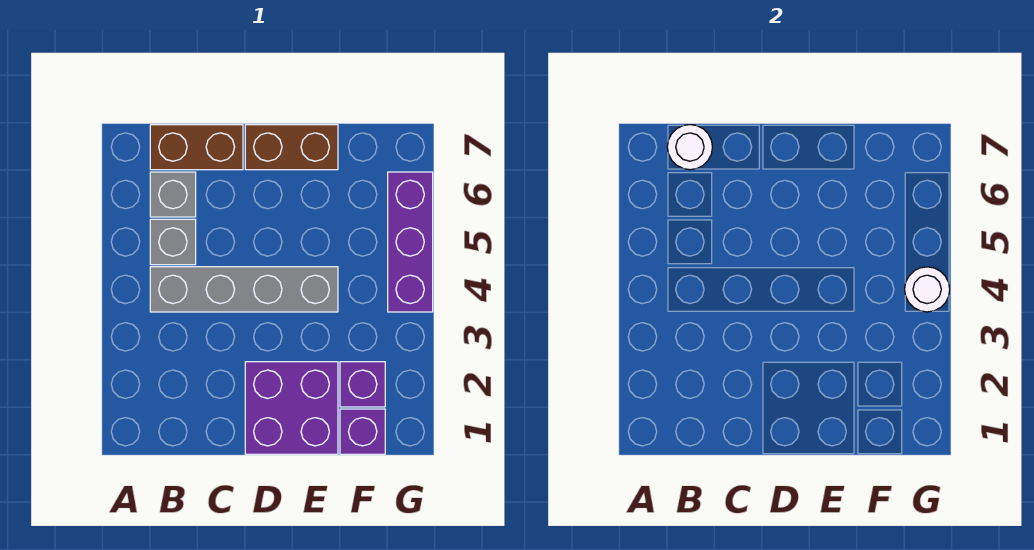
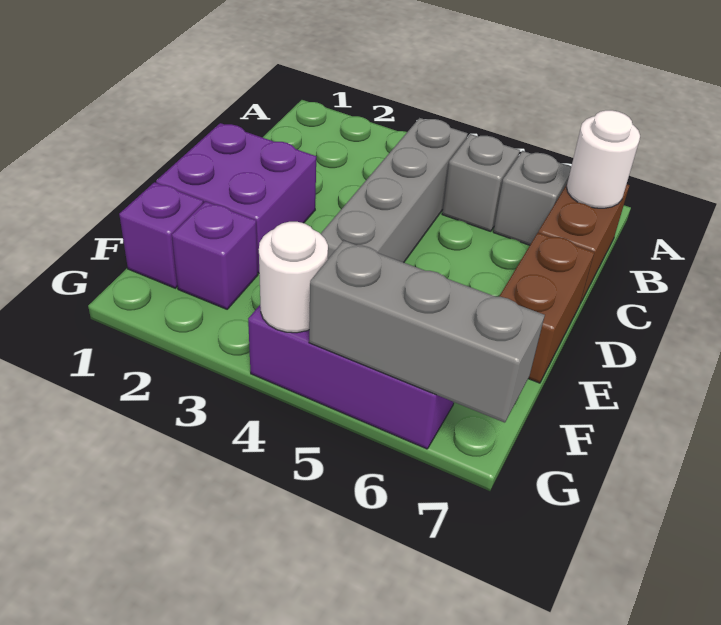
none -> grey 1x3 brick [309,240,545,423]

